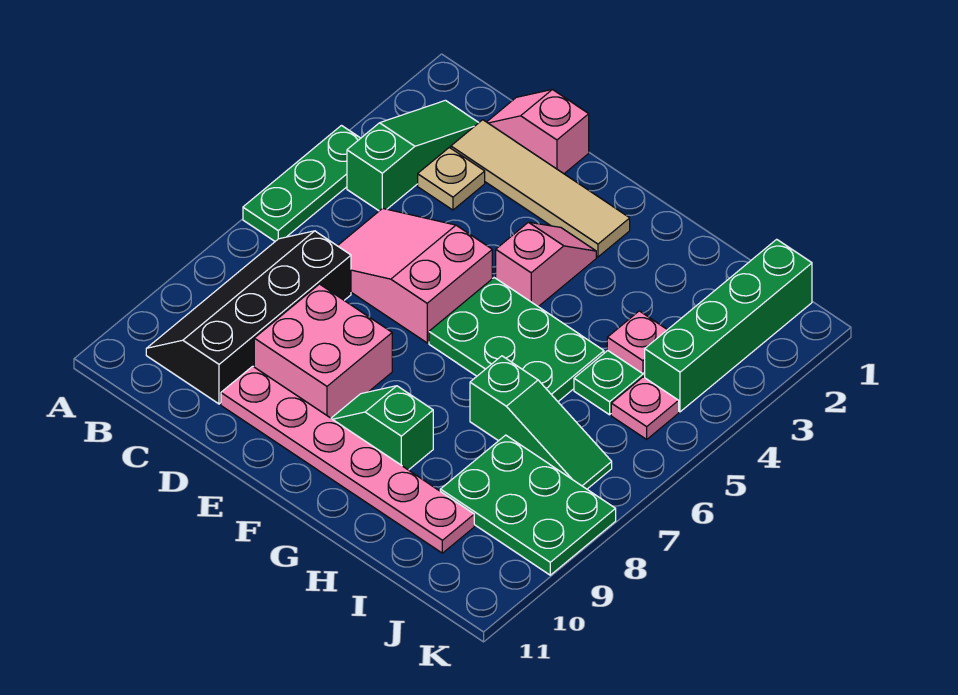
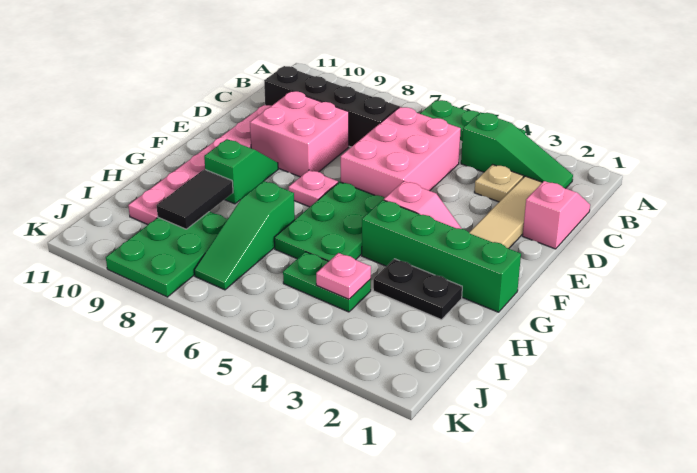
pink 2x3 slope [338,208,492,343] -> pink 2x3 brick [341,107,461,198]
none -> black 1x2 plate [373,259,462,320]
none -> black 1x2 tile [156,169,233,229]
green 1x4 brick [645,239,812,412] -> green 1x4 brick moved to [362,200,521,312]
pink 1x1 plate [611,377,679,439] -> pink 1x1 plate moved to [289,170,338,207]

